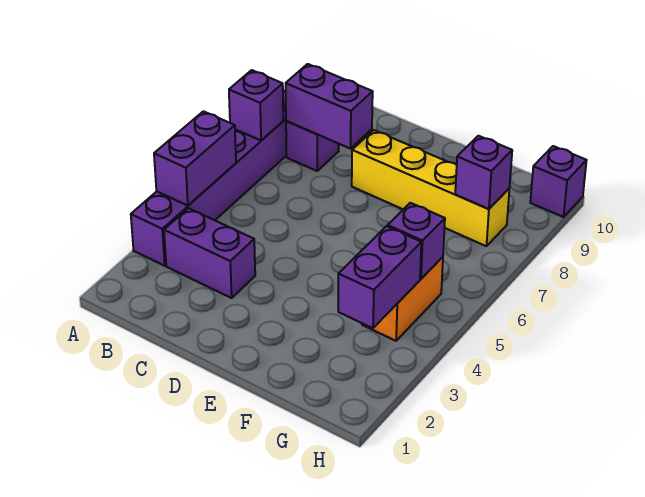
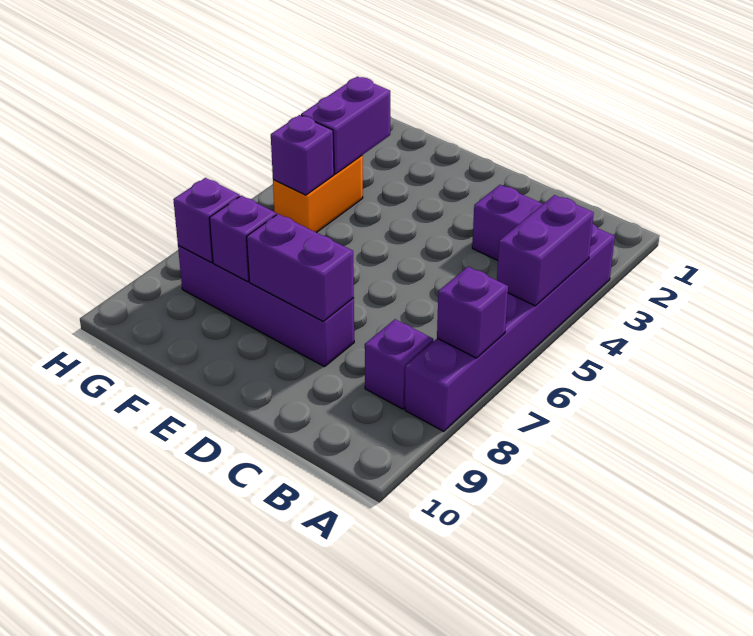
purple 1x2 brick [286,64,373,149] -> purple 1x2 brick moved to [247,214,354,322]
yellow 1x4 brick [352,130,509,246] -> purple 1x4 brick [178,246,354,367]
purple 1x1 brick [530,146,587,217] -> purple 1x1 brick moved to [210,196,276,282]

